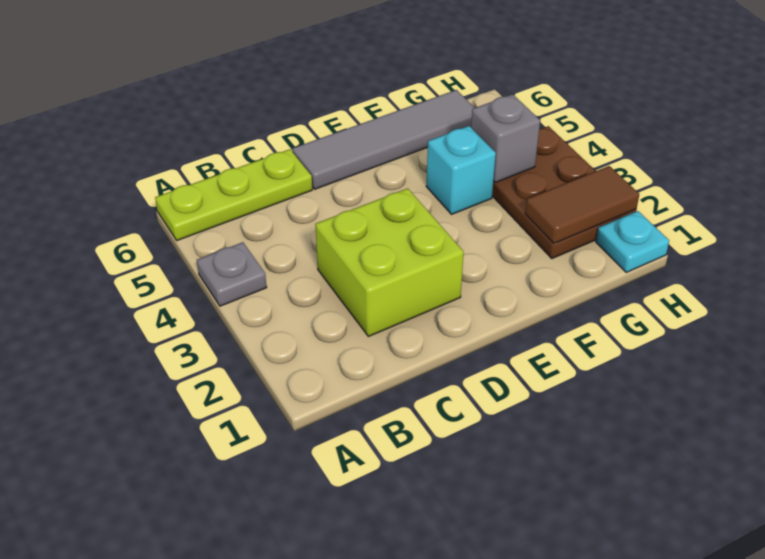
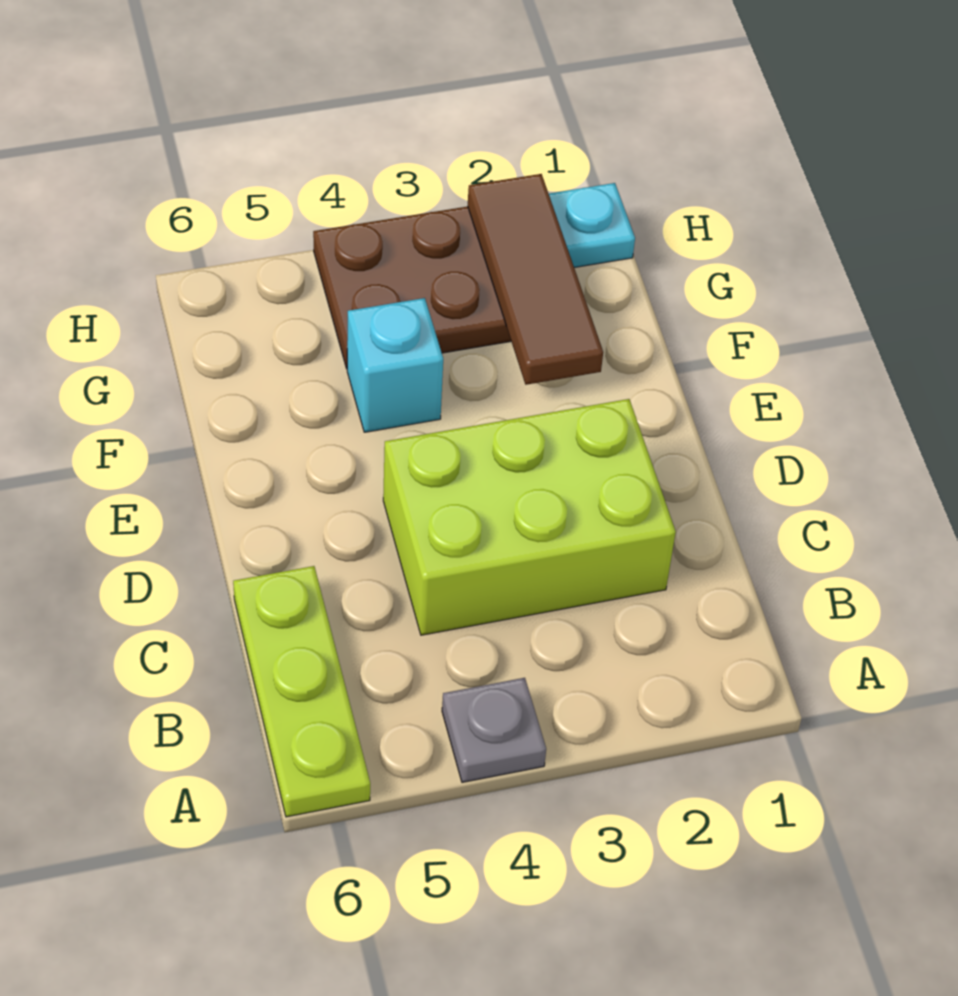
lime 2x2 brick [315,188,464,337] -> lime 2x3 brick [383,399,676,635]
grey 1x4 tile [292,90,474,189] -> none
brown 1x2 tile [525,166,639,243] -> brown 1x3 tile [468,174,603,385]
grey 1x1 brick [471,94,540,182] -> none

